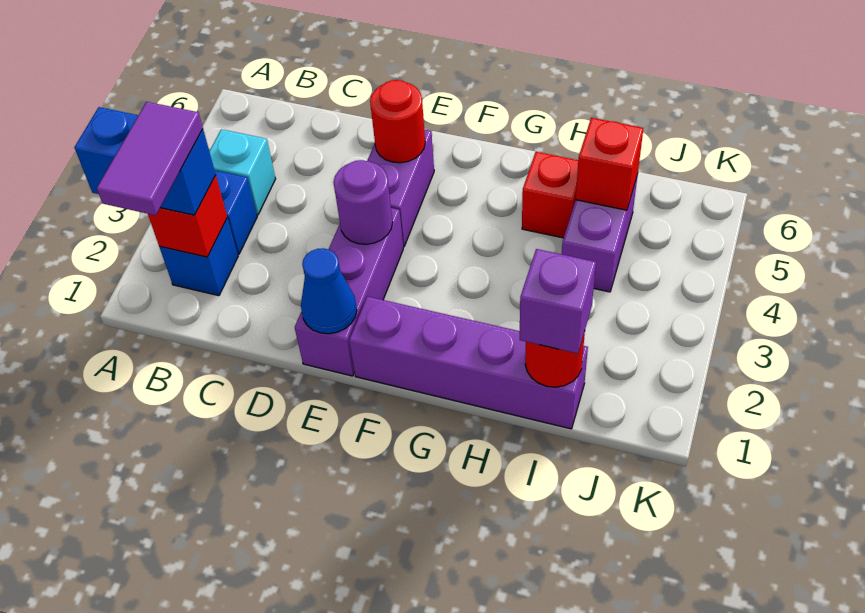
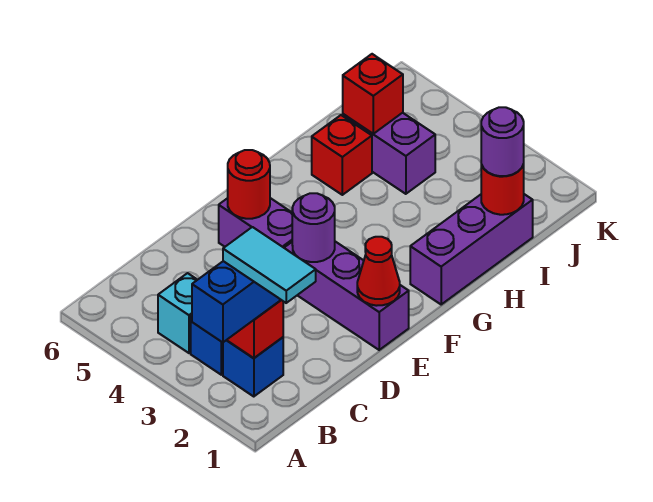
purple 1x2 tile [97,102,203,215] -> cyan 1x2 tile [223,227,316,303]
blue 1x1 cone [301,248,357,334] -> red 1x1 cone [357,237,400,306]
purple 1x4 brick [349,296,588,429] -> purple 1x3 brick [410,194,533,304]
purple 1x1 brick [520,249,596,354] -> purple 1x1 round brick [481,107,524,176]

